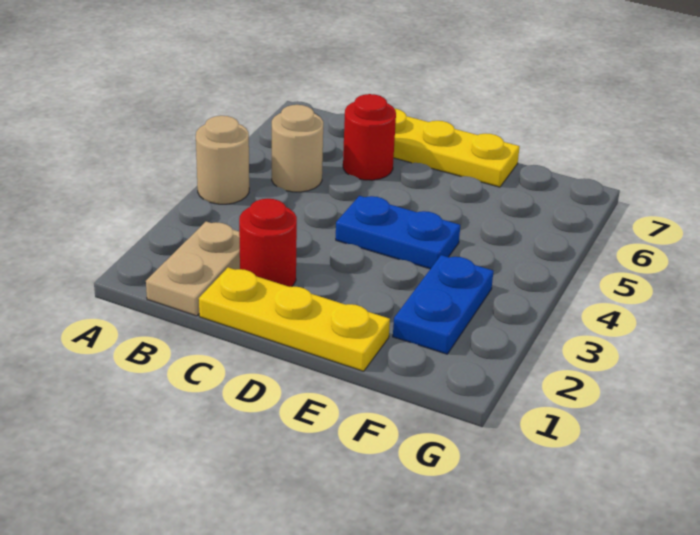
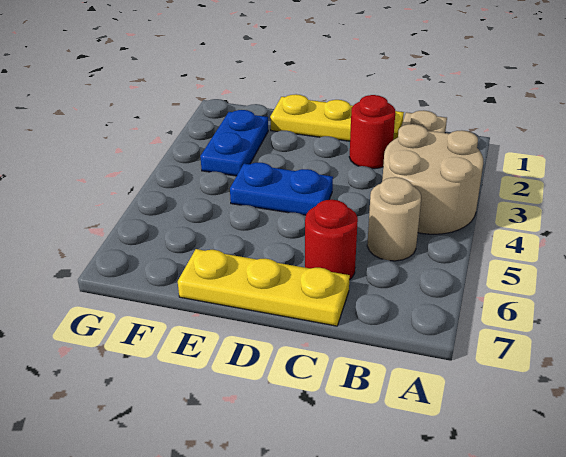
tan 1x1 round brick [196,116,249,204] -> tan 2x2 round brick [382,124,483,234]

